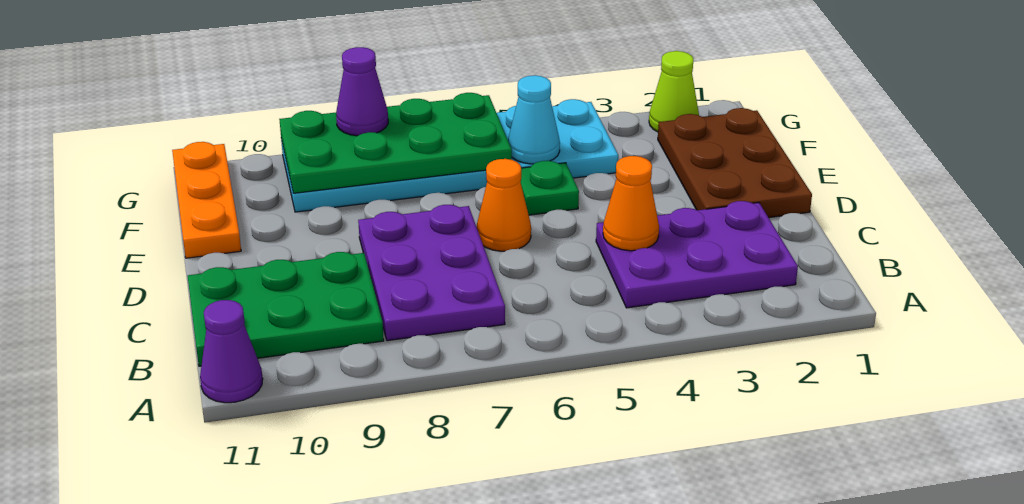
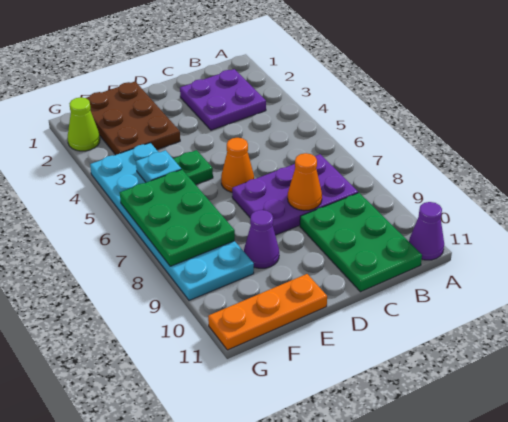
purple 2x3 plate [596,201,798,308] -> purple 2x2 plate [180,69,266,130]
orange 1x1 cone [603,156,659,251] -> orange 1x1 cone moved to [288,153,322,211]
brown 2x3 plate [658,108,812,218] -> brown 2x3 plate turned to [86,82,180,155]
cyan 1x1 cone [508,75,560,164] -> cyan 1x1 plate [136,150,181,182]
green 2x4 plate [279,93,512,193] -> green 2x3 plate [120,169,235,266]
purple 1x1 cone [336,47,388,136] -> purple 1x1 cone moved to [244,210,279,268]

